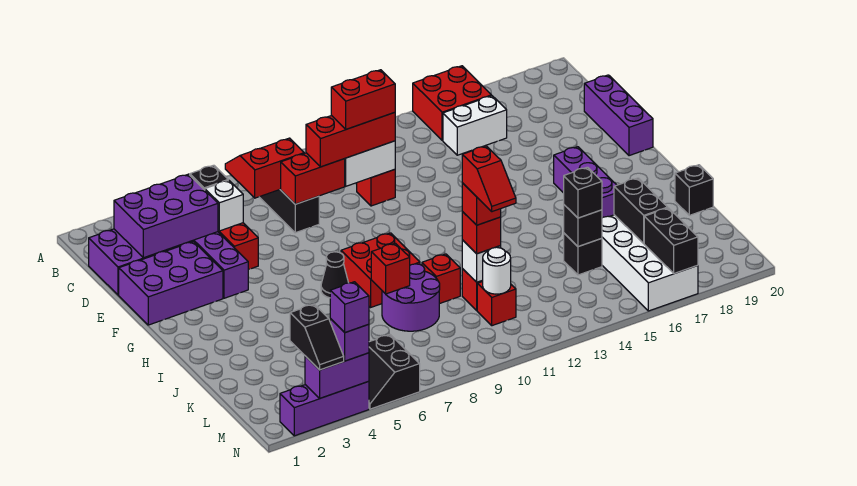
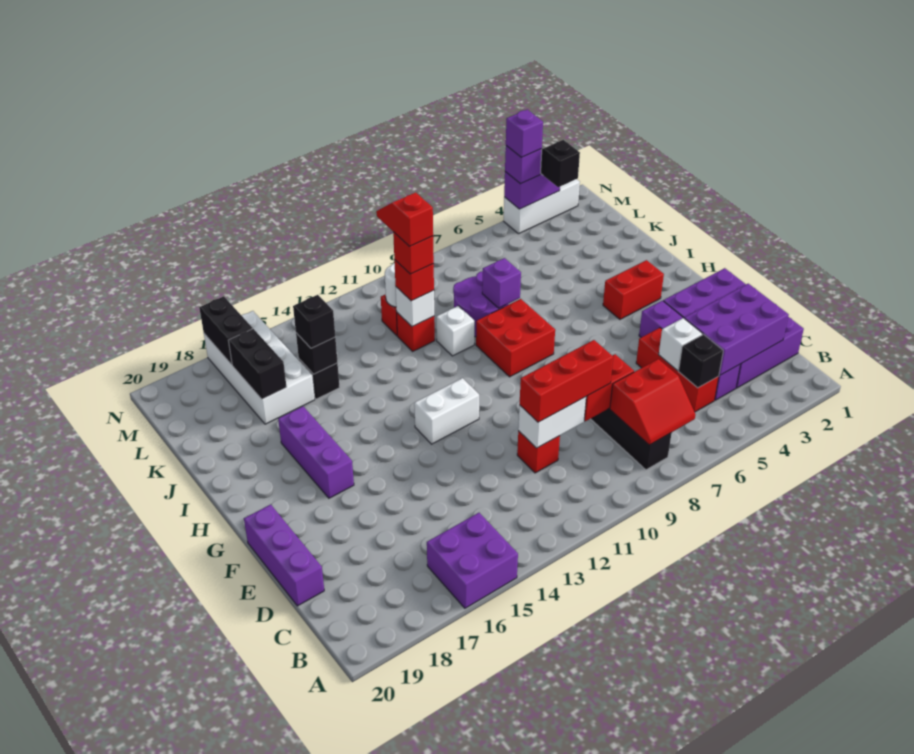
red 2x2 brick [413,66,492,140] -> purple 2x2 brick [427,513,518,608]
white 1x2 brick [443,96,507,155] -> white 1x2 brick moved to [414,378,479,444]
red 1x2 brick [331,70,395,129] -> red 1x2 brick moved to [603,260,664,319]
black 1x1 cone [321,252,348,298] -> none
red 1x1 brick [371,243,410,294] -> purple 1x1 brick [482,258,521,308]
red 1x1 brick [422,254,460,304] -> white 1x1 brick [436,306,474,356]
black 1x1 brick [675,165,713,215] -> none
black 2x2 slope [369,334,420,409] -> none
purple 1x3 brick [280,381,369,436] -> white 1x3 brick [503,179,580,234]

